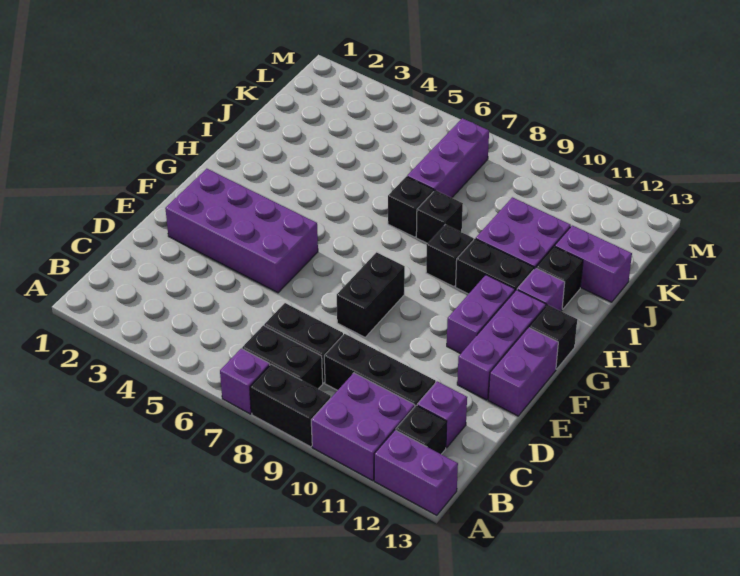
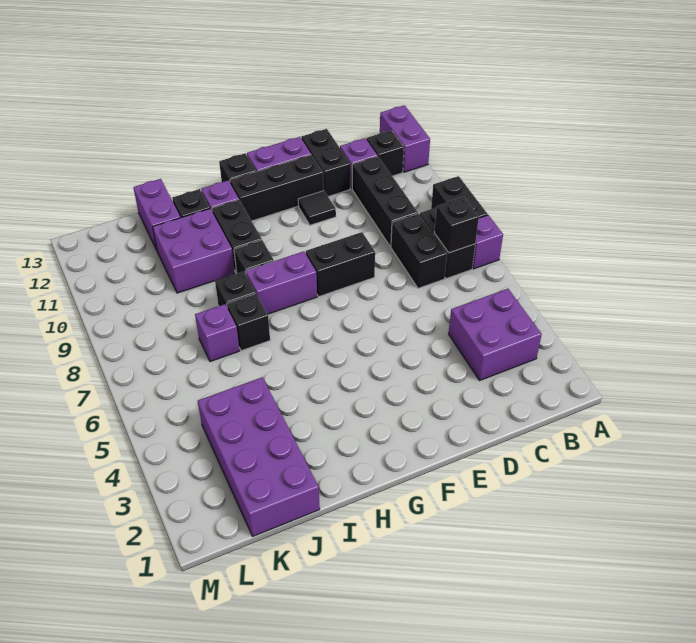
purple 2x2 brick [311,373,415,481] -> purple 2x2 brick moved to [449,289,542,380]
none -> black 1x1 brick [434,197,479,253]
none -> black 1x2 brick [301,129,351,197]
purple 2x4 brick [165,169,318,293] -> purple 2x4 brick moved to [198,377,320,536]
none -> black 1x1 tile [298,191,336,225]
purple 1x3 brick [457,290,546,400] -> black 1x3 brick [230,155,324,221]
purple 1x2 brick [447,275,515,354] -> purple 1x2 brick moved to [246,251,317,314]
purple 1x3 brick [407,118,489,198] -> purple 1x1 brick [195,304,240,362]

